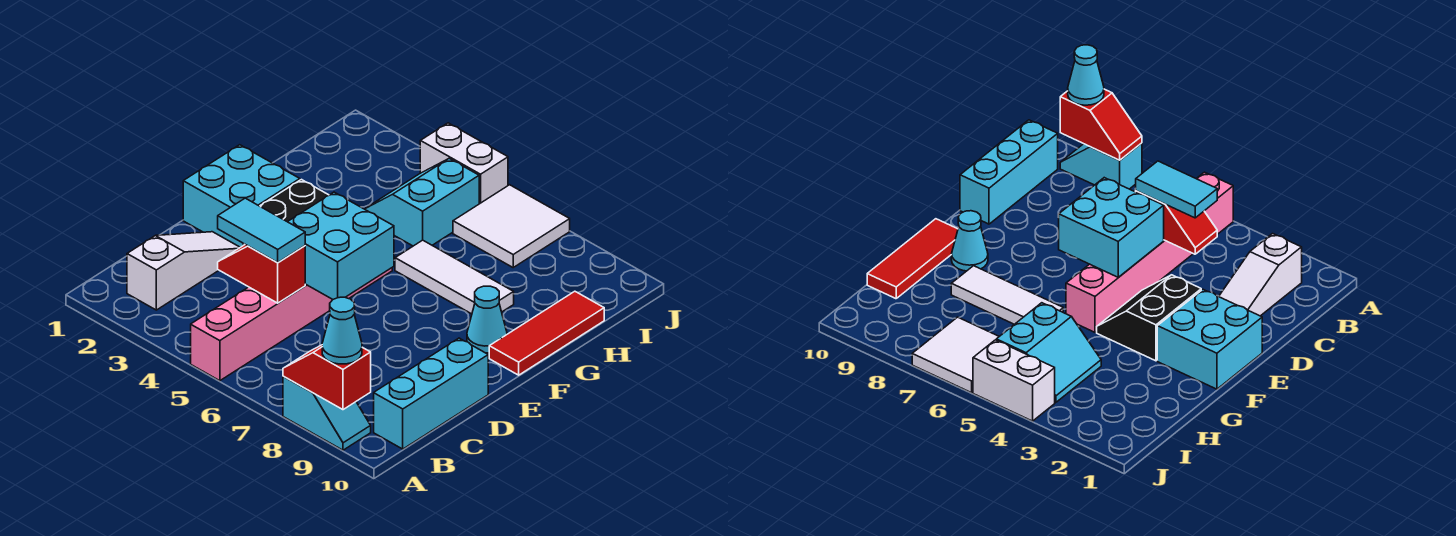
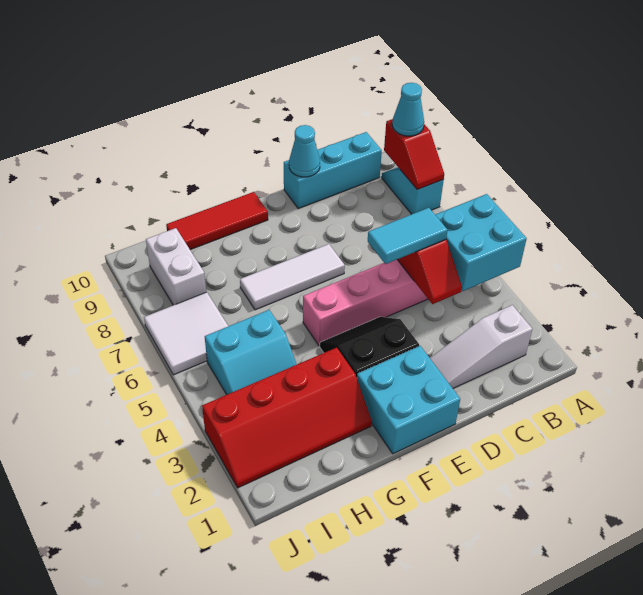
cyan 1x2 tile [218,198,305,263] -> cyan 1x2 tile turned to [368,208,448,264]
cyan 2x2 brick [288,192,394,299] -> cyan 2x2 brick moved to [435,194,527,291]
cyan 1x1 cone [467,286,507,353] -> cyan 1x1 cone moved to [289,125,320,177]
none -> red 2x4 slope [202,348,372,488]
white 1x3 tile [395,240,514,314] -> white 1x3 tile turned to [240,244,345,310]
white 1x2 brick [420,123,508,204] -> white 1x2 brick moved to [146,228,206,305]

